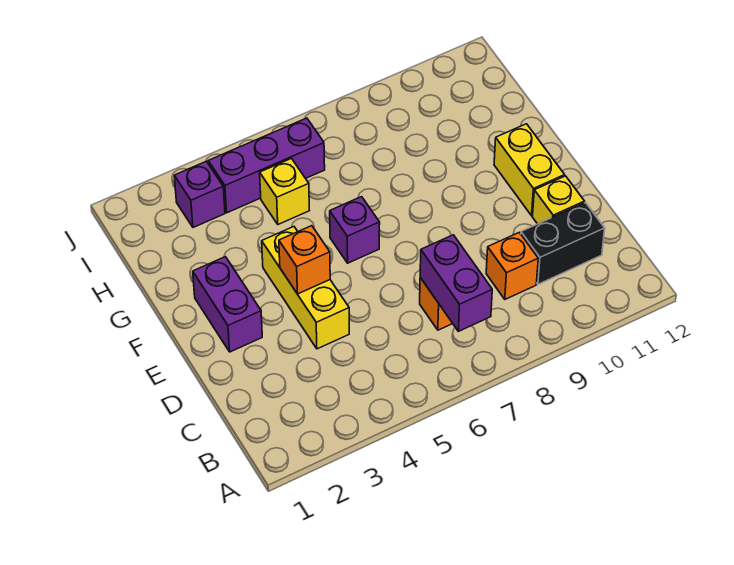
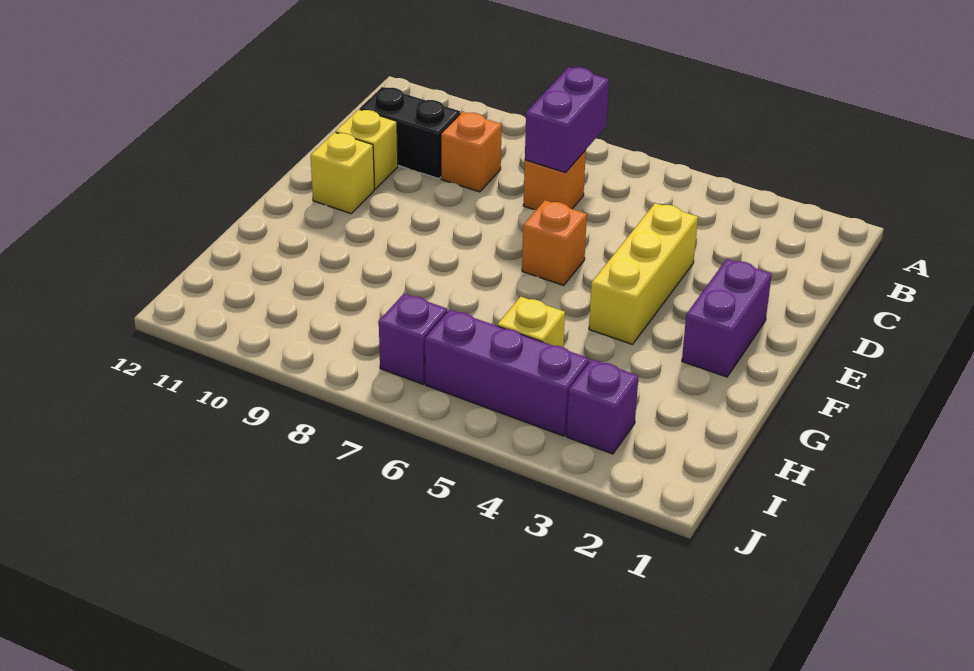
orange 1x1 brick [279,226,330,294] -> orange 1x1 brick moved to [522,200,587,285]
yellow 1x2 brick [494,124,565,216] -> yellow 1x1 brick [311,132,374,214]
purple 1x1 brick [330,197,380,263] -> purple 1x1 brick moved to [379,294,447,384]

